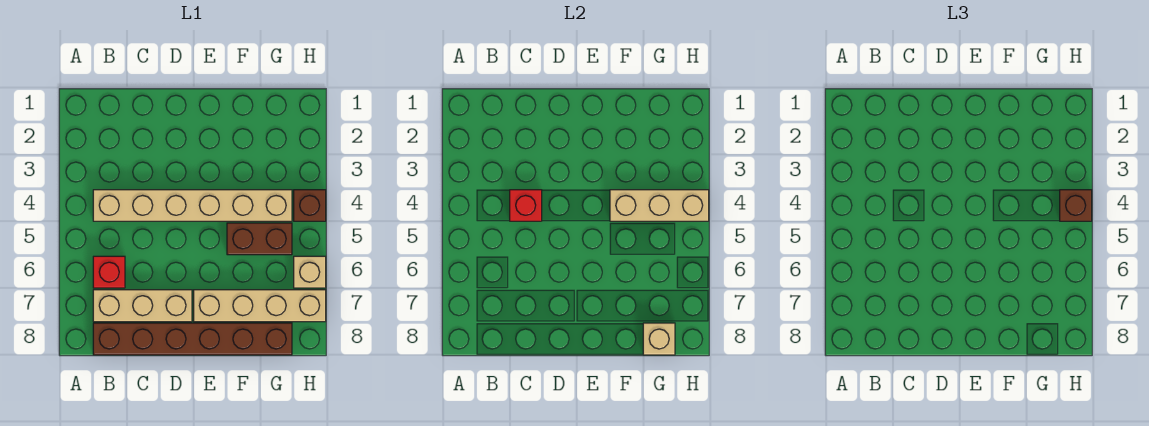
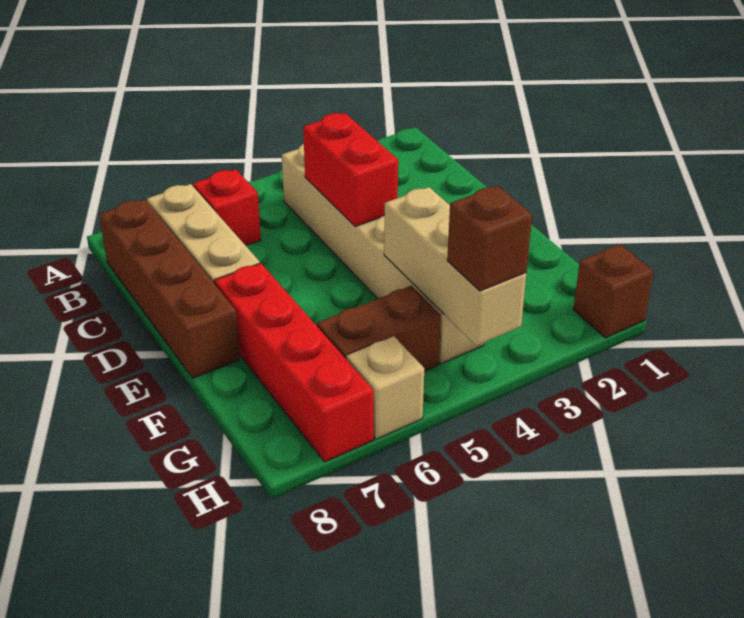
brown 1x6 brick [93,323,292,355] -> brown 1x4 brick [99,199,240,378]
red 1x1 brick [510,190,542,221] -> red 1x2 brick [303,113,398,226]
tan 1x4 brick [194,290,326,322] -> red 1x4 brick [214,263,373,462]
brown 1x2 brick [227,223,292,255] -> brown 1x2 brick turned to [317,286,441,371]
tan 1x1 brick [643,323,675,355] -> none
brown 1x1 brick [294,190,326,221] -> brown 1x1 brick moved to [573,244,654,338]

